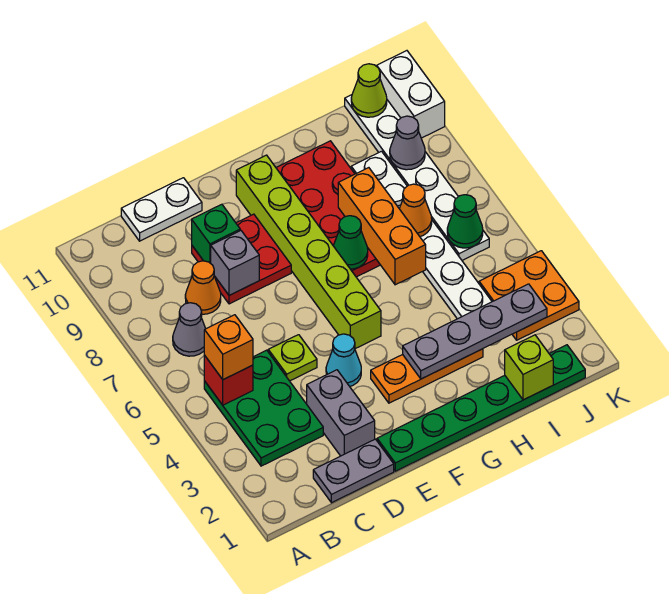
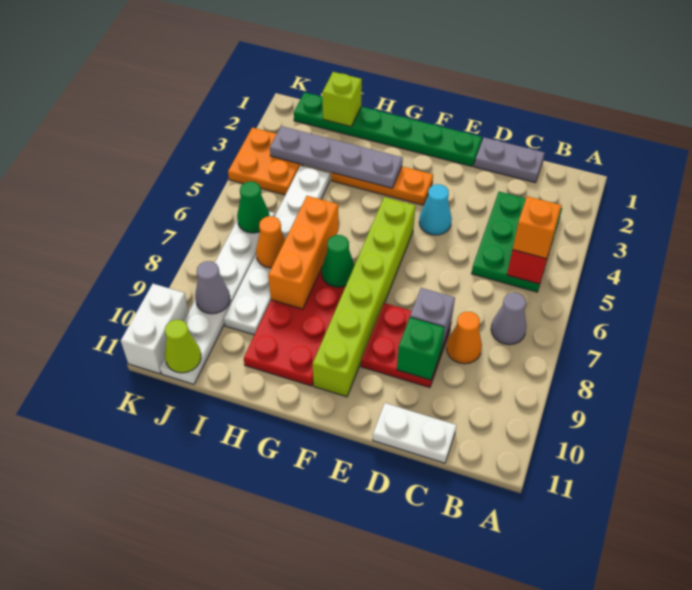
grey 1x2 brick [307,370,375,456] -> none
lime 1x1 plate [268,335,317,381] -> none

